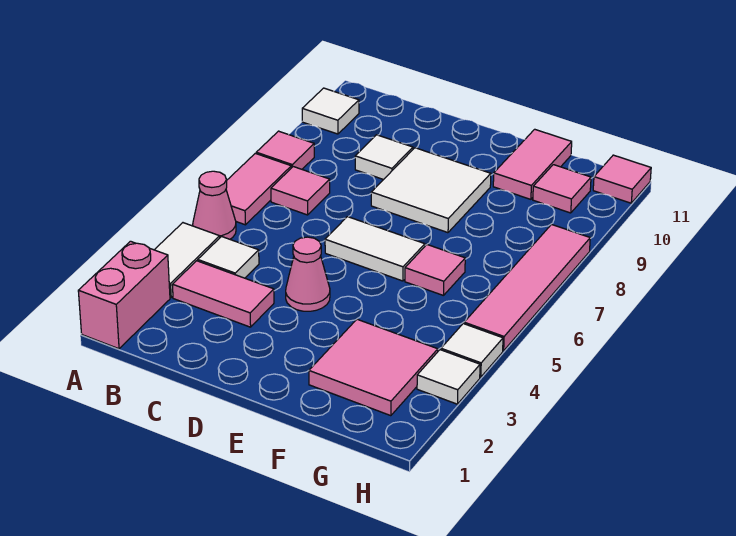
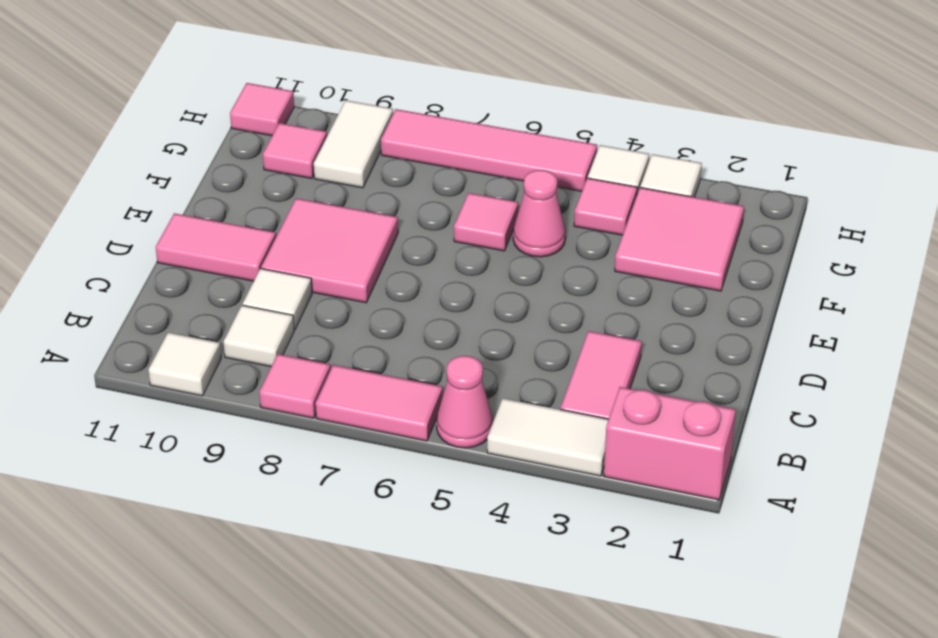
white 1x1 tile [198,237,259,278] -> white 1x1 tile moved to [223,305,294,367]
pink 1x1 tile [271,167,330,215] -> pink 1x1 tile moved to [574,178,637,235]
pink 1x1 cone [286,237,330,311] -> pink 1x1 cone moved to [513,170,566,257]
white 1x2 tile [325,217,425,281] -> white 1x2 tile moved to [314,100,393,188]
white 2x2 tile [371,148,491,233] -> pink 2x2 tile [261,198,398,303]
pink 1x2 tile [493,129,572,199] -> pink 1x2 tile moved to [156,213,276,281]

